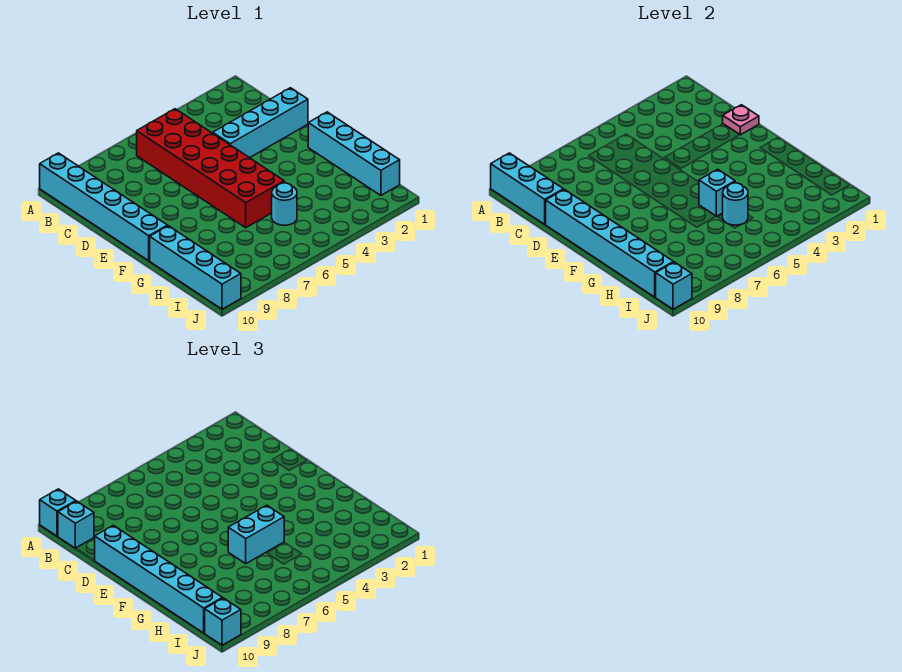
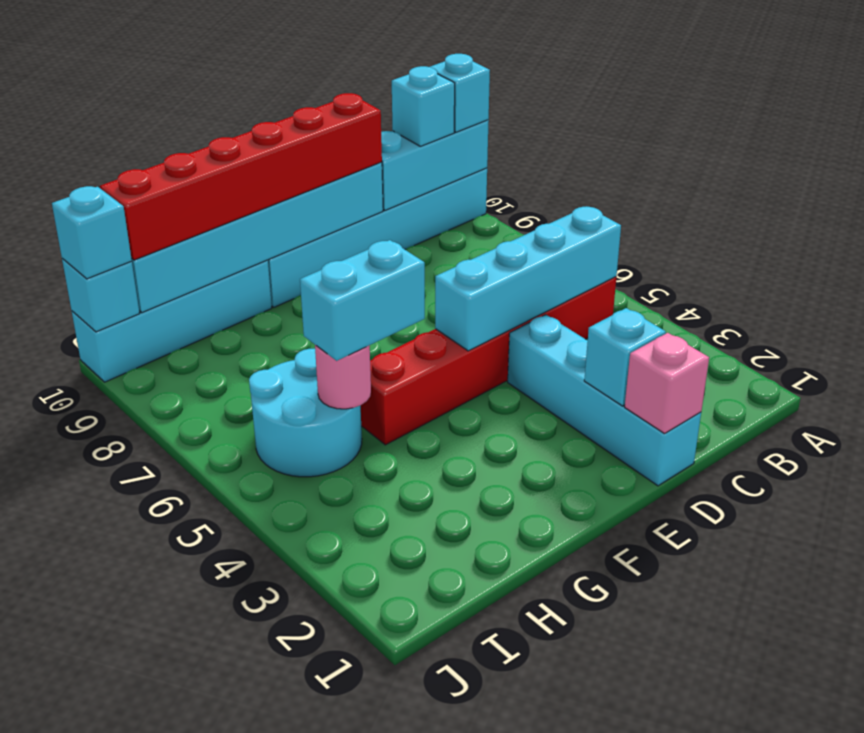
red 2x6 brick [137,109,284,228] -> red 1x6 brick [361,277,616,445]
pink 1x1 plate [723,105,759,135] -> pink 1x1 brick [625,333,709,434]
cyan 1x6 brick [95,525,222,633] -> red 1x6 brick [100,93,382,260]
cyan 1x4 brick [308,112,400,195] -> cyan 1x4 brick moved to [435,207,621,351]
cyan 1x1 brick [699,169,735,216] -> cyan 1x1 brick moved to [584,308,666,406]
cyan 1x2 brick [228,505,284,564] -> cyan 1x2 brick turned to [300,240,425,361]
cyan 1x1 round brick [272,183,297,225] -> cyan 2x2 round brick [249,349,362,477]
cyan 1x1 round brick [723,183,748,225] -> pink 1x1 round brick [315,345,371,409]

